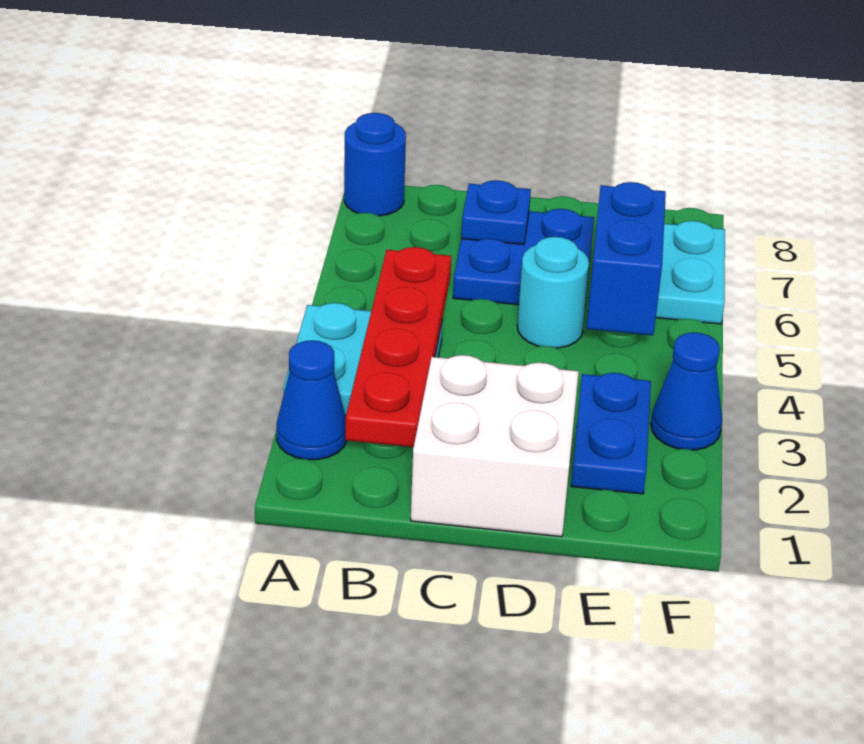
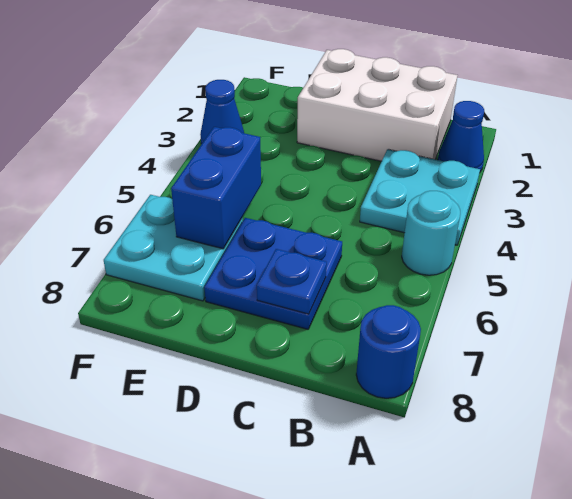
red 1x4 plate [345,247,451,447] -> none
white 2x2 brick [411,355,579,537] -> white 2x3 brick [297,49,458,161]
cyan 1x1 round brick [517,237,589,348] -> cyan 1x1 round brick moved to [402,191,460,275]
blue 1x2 plate [571,373,651,494] -> none

